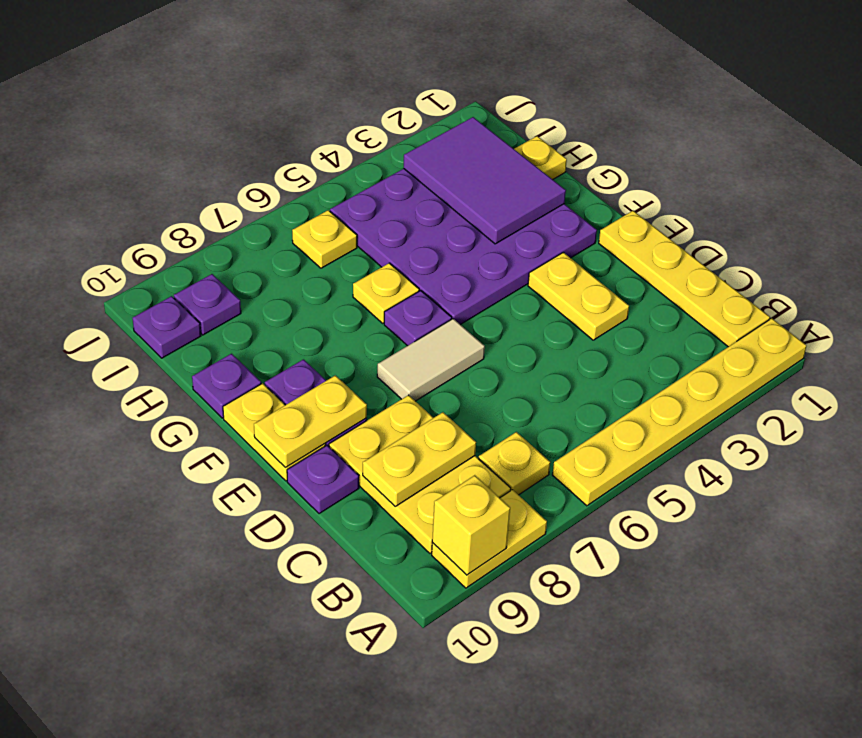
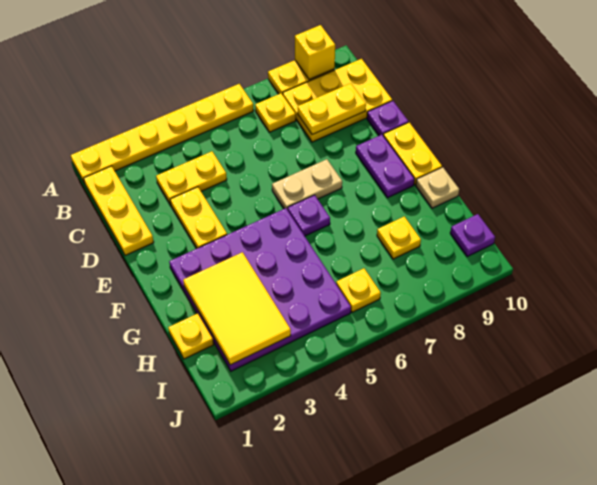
yellow 1x4 plate [599,211,770,347] -> yellow 1x3 plate [84,166,154,255]
yellow 2x3 plate [329,395,511,553] -> yellow 2x3 plate turned to [283,59,392,142]
tan 1x2 tile [377,319,485,401] -> tan 1x2 plate [272,159,342,210]
yellow 1x2 plate [254,375,367,467] -> yellow 1x2 plate moved to [156,151,227,205]
purple 2x3 tile [404,117,566,244] -> yellow 2x3 tile [183,252,291,365]
yellow 1x1 plate [353,263,419,323] -> yellow 1x1 plate moved to [377,216,421,259]
purple 1x1 plate [192,354,261,418] -> tan 1x1 plate [416,167,459,208]
purple 1x1 plate [174,274,241,335] -> none

